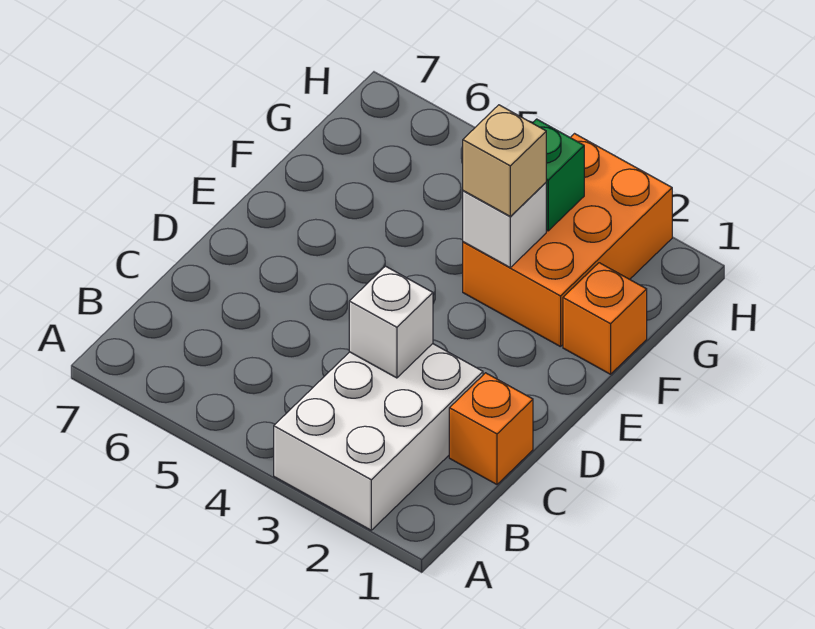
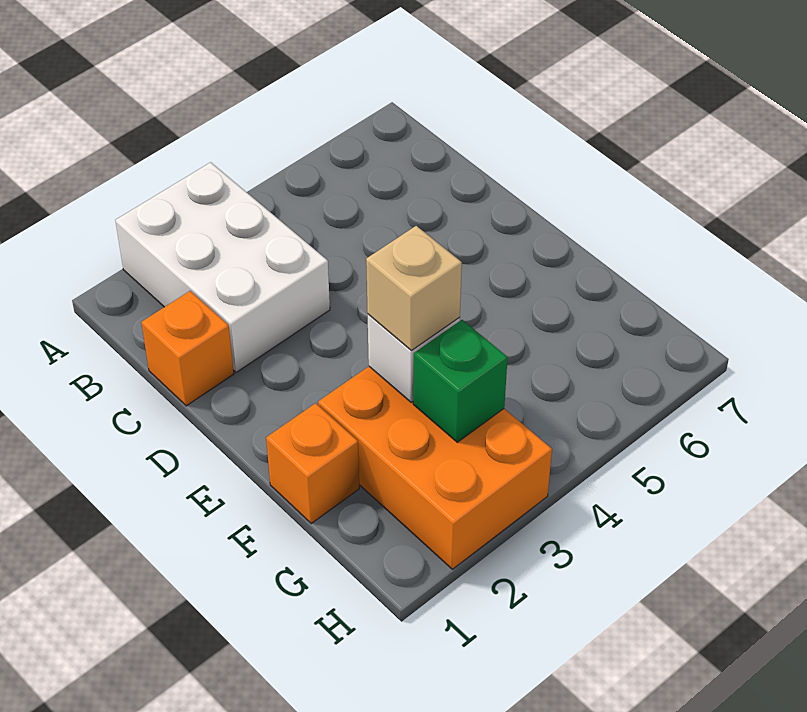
white 1x1 brick [349,266,433,378] -> none

